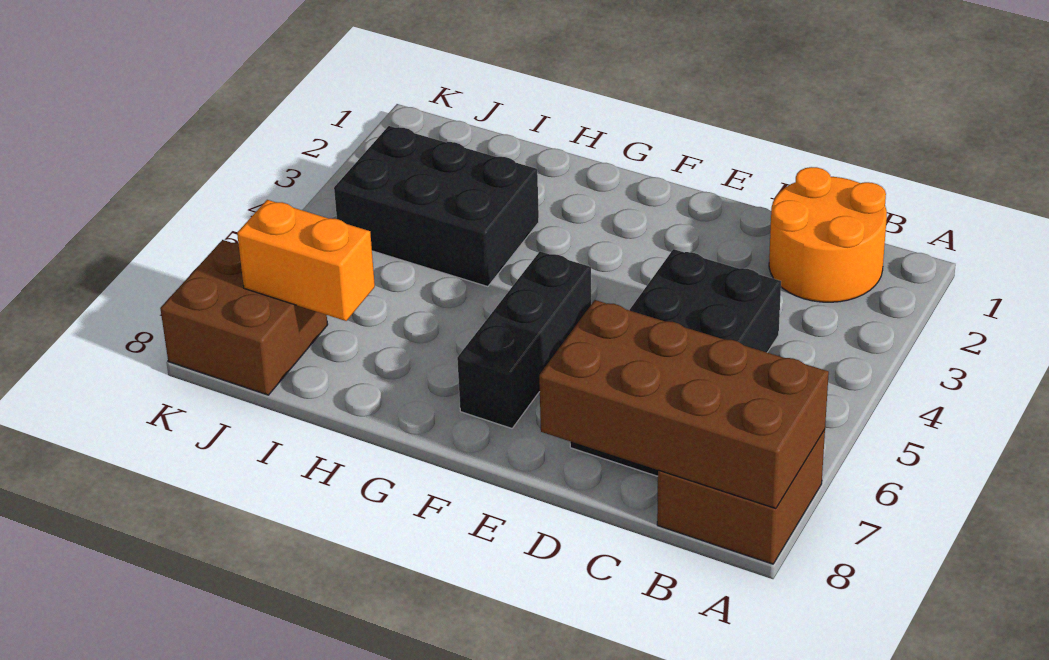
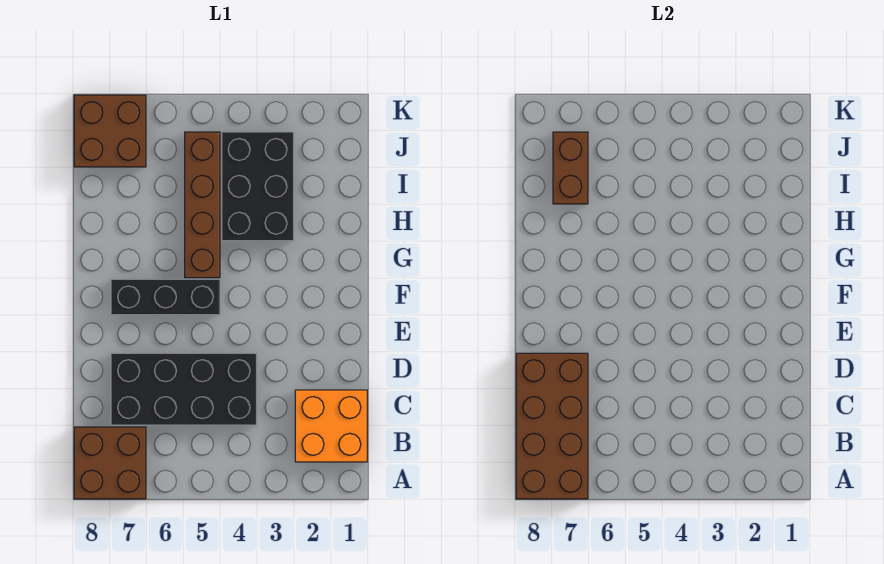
orange 2x2 round brick [769,167,887,302] -> orange 2x2 brick [295,390,367,462]
none -> brown 1x4 brick [185,132,220,278]
orange 1x2 brick [237,200,375,321] -> brown 1x2 brick [553,132,588,204]

